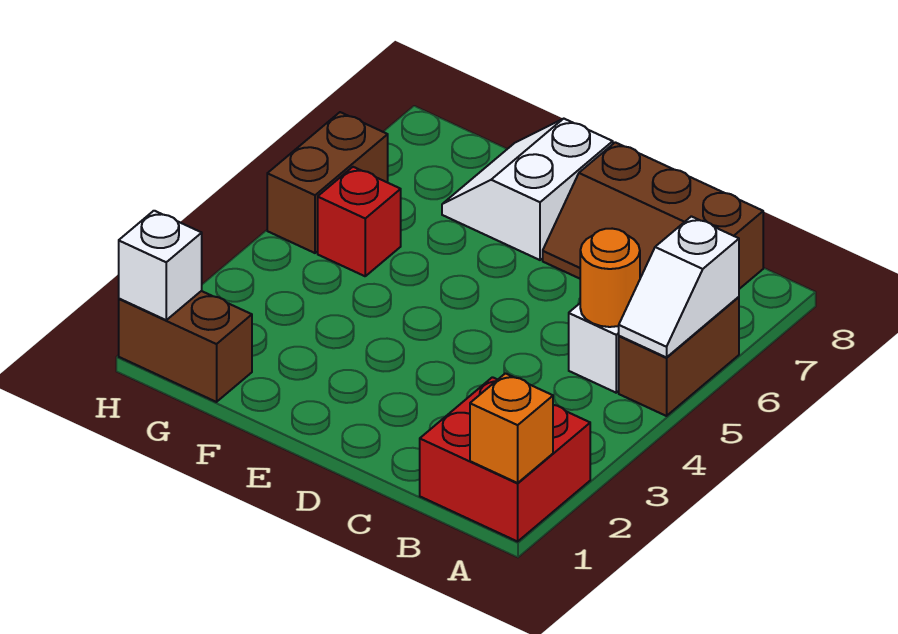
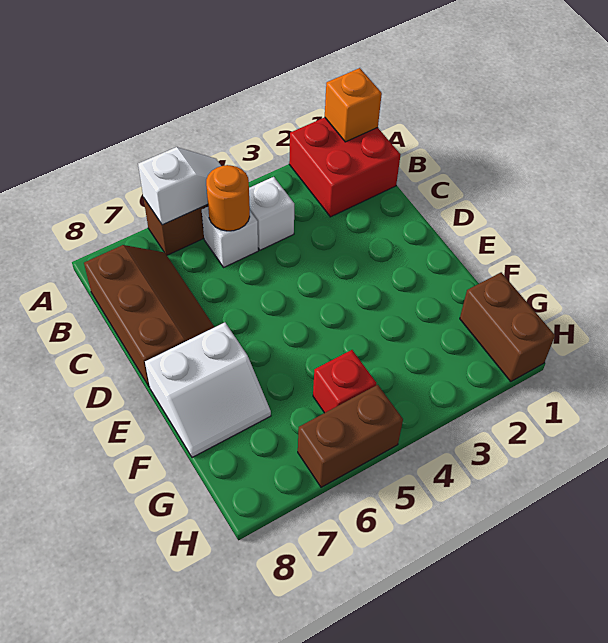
white 1x1 brick [119,211,202,320] -> white 1x1 brick moved to [249,177,294,250]

